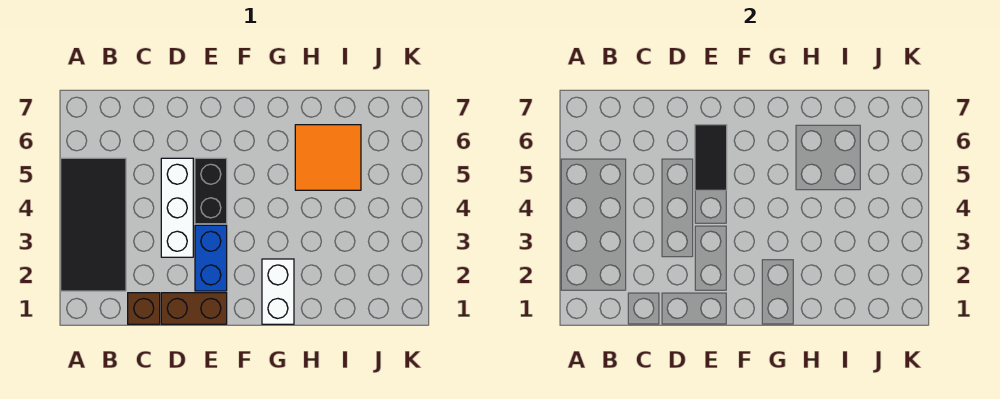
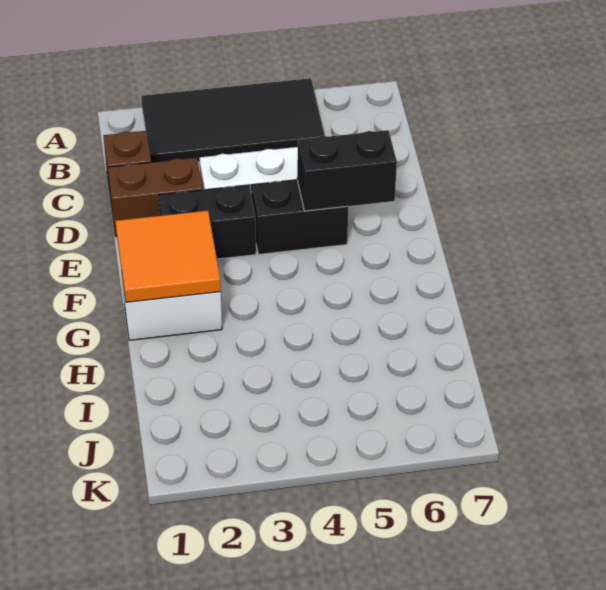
brown 1x2 brick [161,293,227,324] -> brown 1x2 brick turned to [108,158,203,236]
blue 1x2 brick [195,225,227,291] -> black 1x2 brick [159,185,256,259]
black 1x2 tile [695,125,727,190] -> black 1x2 brick [297,130,397,211]
orange 2x2 tile [295,125,361,190] -> orange 2x2 tile moved to [115,211,221,302]

